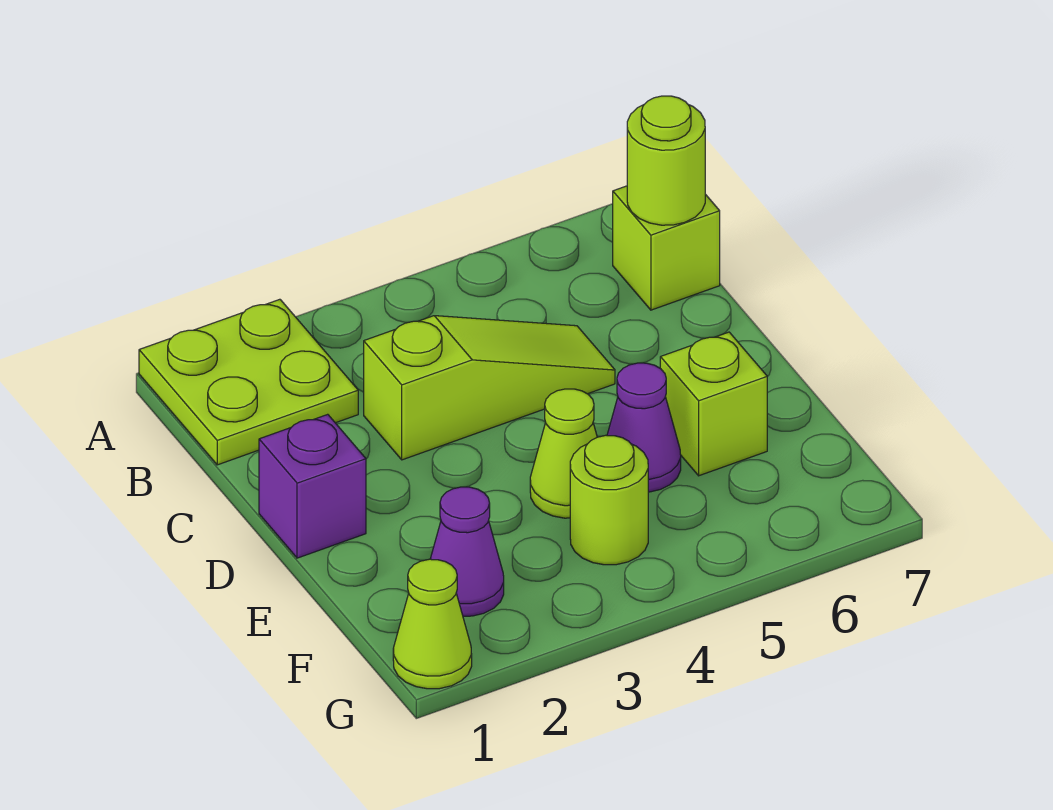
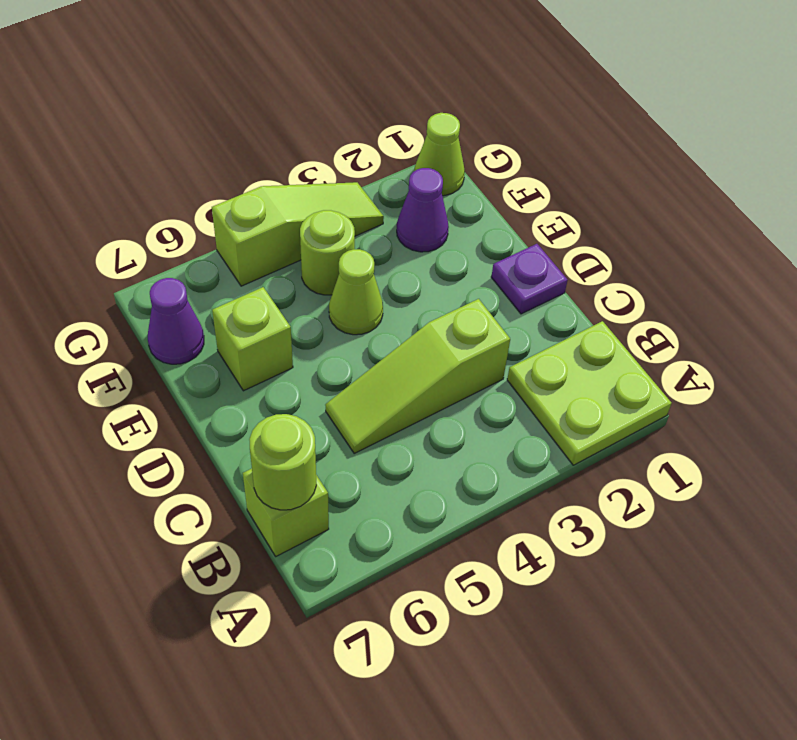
purple 1x1 brick [259,414,366,558] -> purple 1x1 plate [491,244,568,314]
purple 1x1 cone [607,363,681,492] -> purple 1x1 cone moved to [148,278,204,364]
none -> lime 1x3 slope [212,182,384,286]

